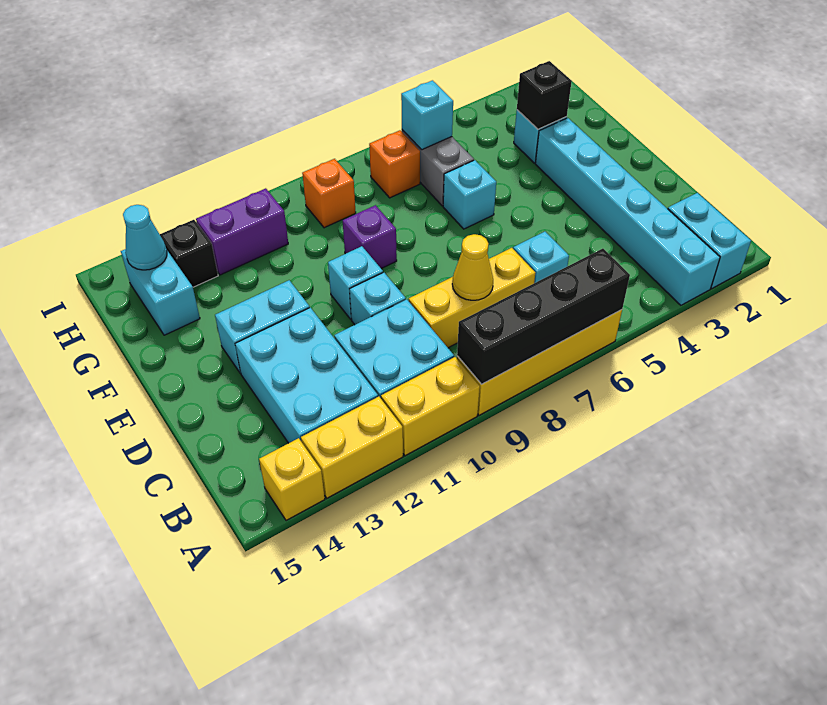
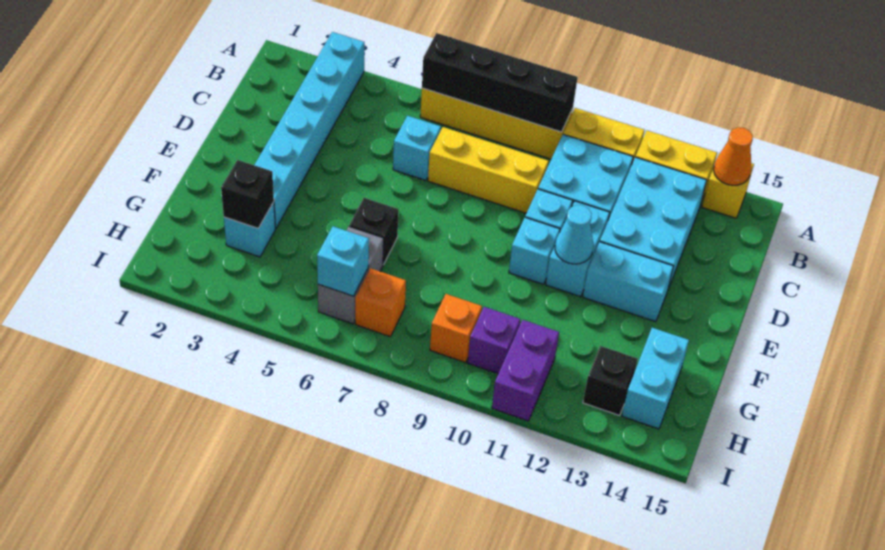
cyan 1x2 brick [668,193,751,289] -> cyan 1x2 brick moved to [546,201,610,297]
none -> orange 1x1 cone [714,127,753,185]
yellow 1x1 cone [452,234,493,300] -> none
cyan 1x1 brick [443,160,496,229] -> black 1x1 brick [349,198,399,265]
purple 1x1 brick [343,205,397,269] -> purple 1x1 brick moved to [468,307,520,374]
purple 1x2 brick [196,188,288,275] -> purple 1x2 brick turned to [492,320,559,421]
cyan 1x1 cone [123,205,167,270] -> cyan 1x1 cone moved to [555,205,594,264]

